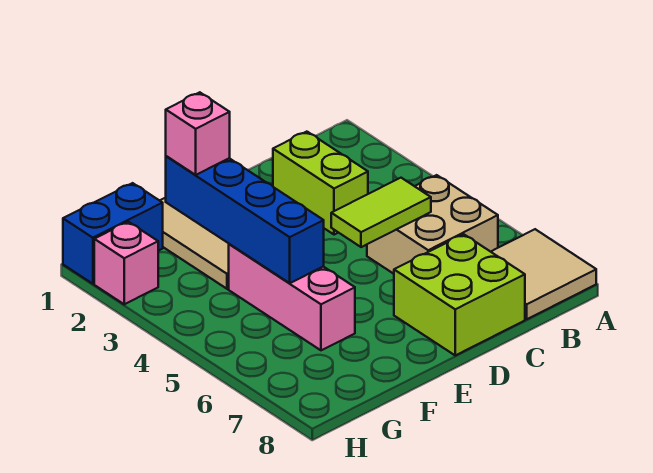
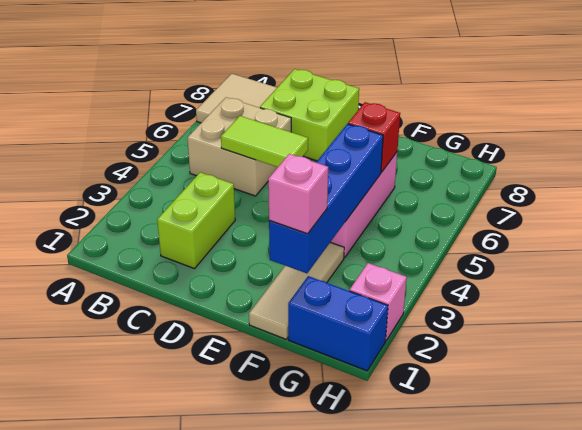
none -> red 1x1 brick [348,102,400,172]

